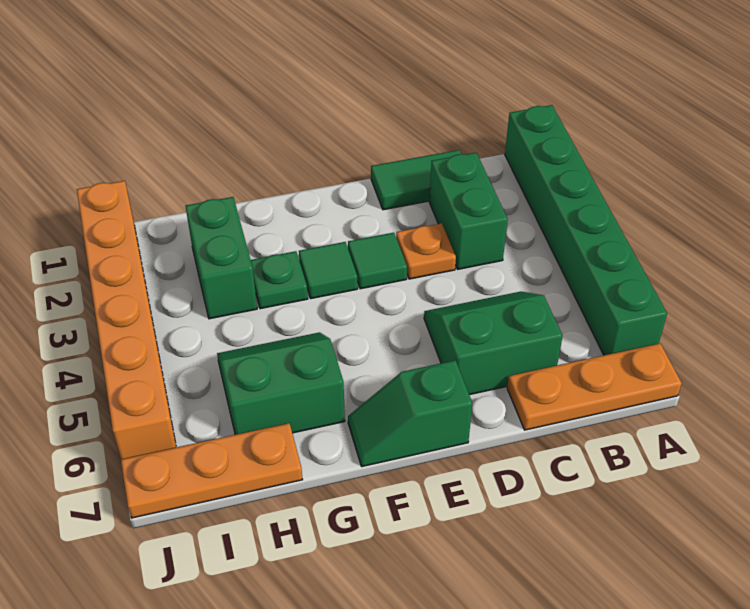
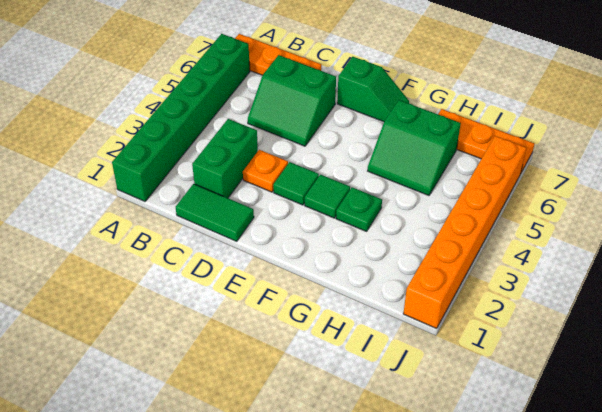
green 1x2 brick [185,197,257,319] -> none

